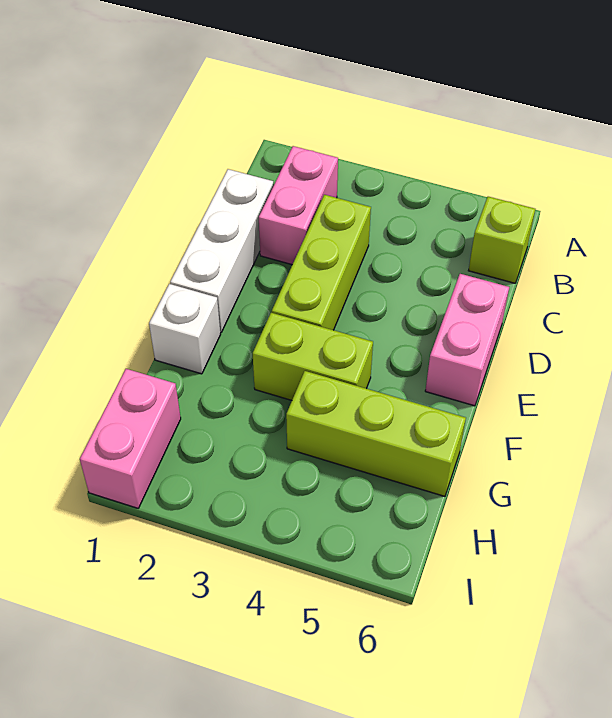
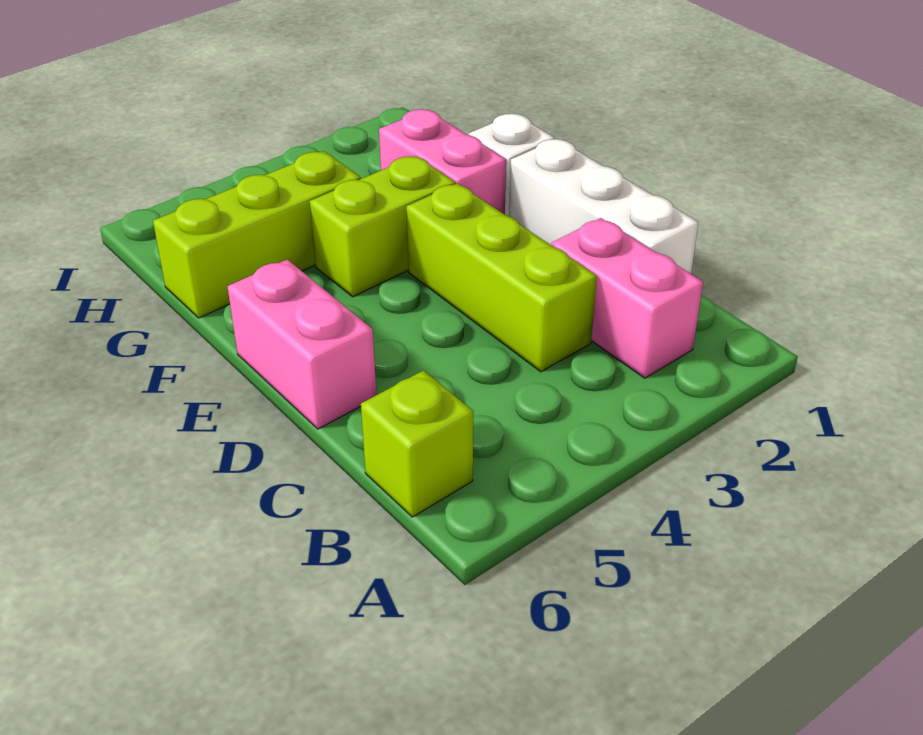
pink 1x2 brick [80,369,181,508] -> pink 1x2 brick moved to [379,109,506,214]

